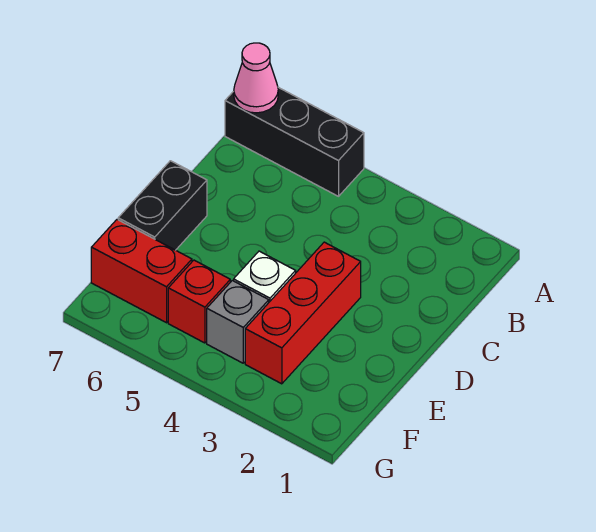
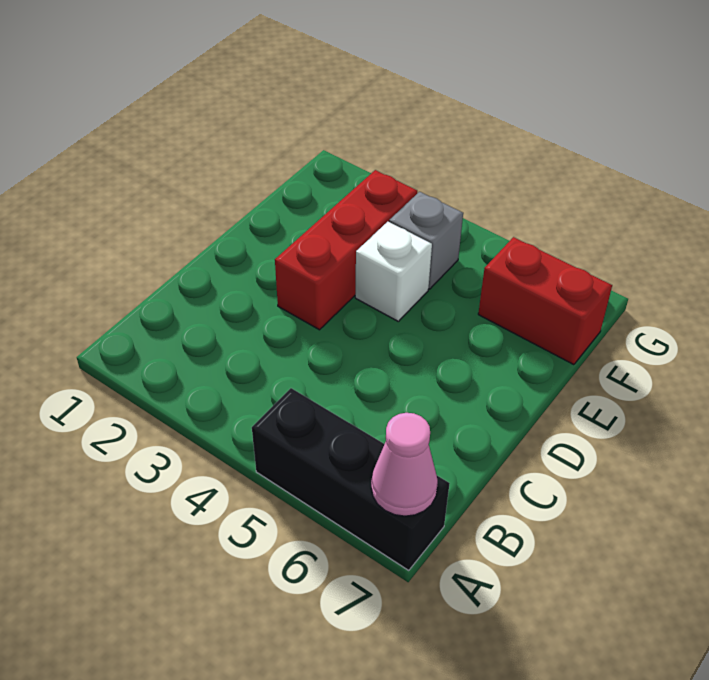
black 1x2 brick [118,161,207,250] -> none
red 1x1 brick [168,260,230,343] -> none

